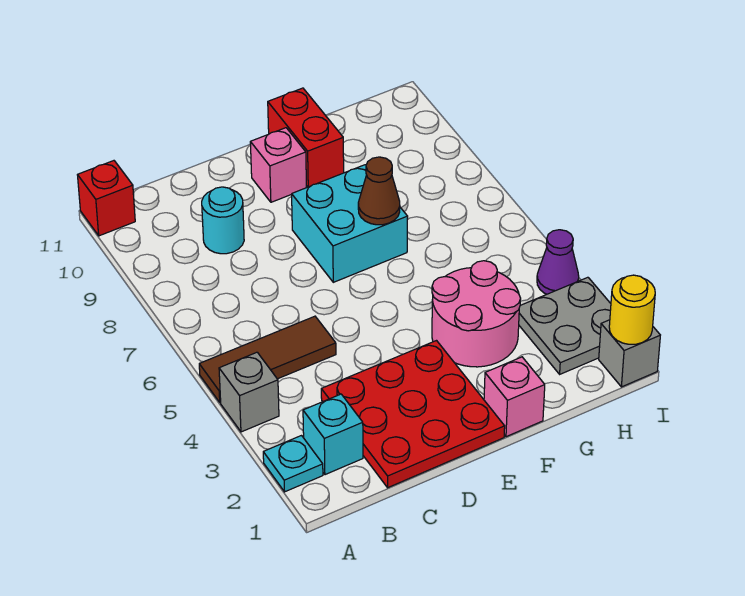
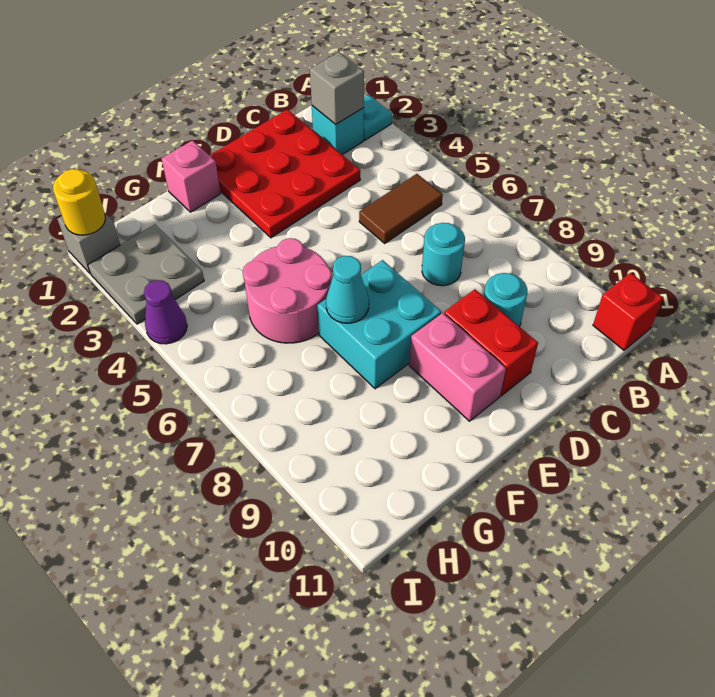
grey 1x1 brick [219,352,279,432] -> grey 1x1 brick moved to [310,52,364,125]
brown 1x3 tile [199,316,336,402] -> brown 1x2 tile [359,174,443,243]
none -> cyan 1x1 round brick [422,223,465,286]
pink 1x1 brick [250,128,306,202] -> pink 1x2 brick [409,313,506,421]
pink 2x2 round brick [432,261,521,367] -> pink 2x2 round brick moved to [243,238,332,343]
brown 1x1 cone [358,157,400,225] -> cyan 1x1 cone [326,256,369,323]
red 1x2 brick [268,88,344,187] -> red 1x2 brick moved to [444,289,538,396]

